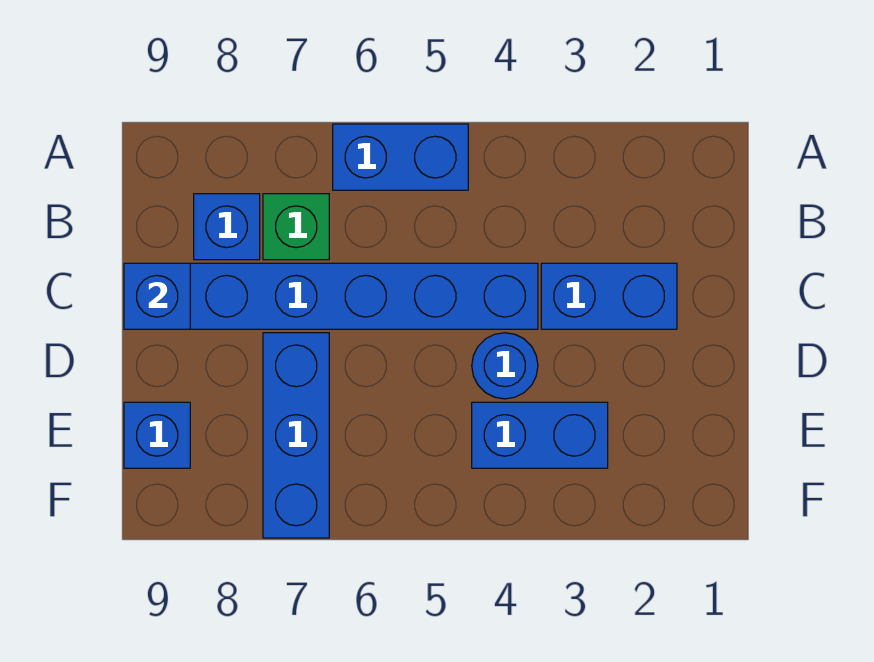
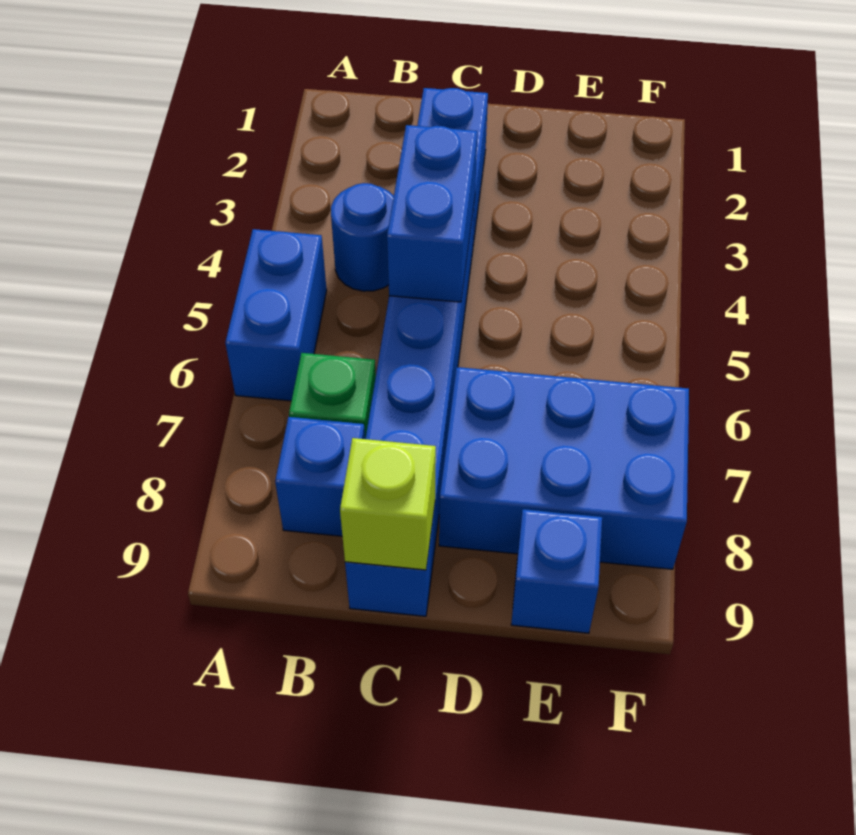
blue 1x1 brick [124,263,190,329] -> lime 1x1 brick [340,438,436,570]
blue 1x1 round brick [472,333,538,399] -> blue 1x1 round brick moved to [331,183,394,291]
blue 1x3 brick [263,333,329,538] -> blue 2x3 brick [439,367,689,569]
blue 1x2 brick [472,402,608,468] -> blue 1x2 brick moved to [387,125,477,302]

